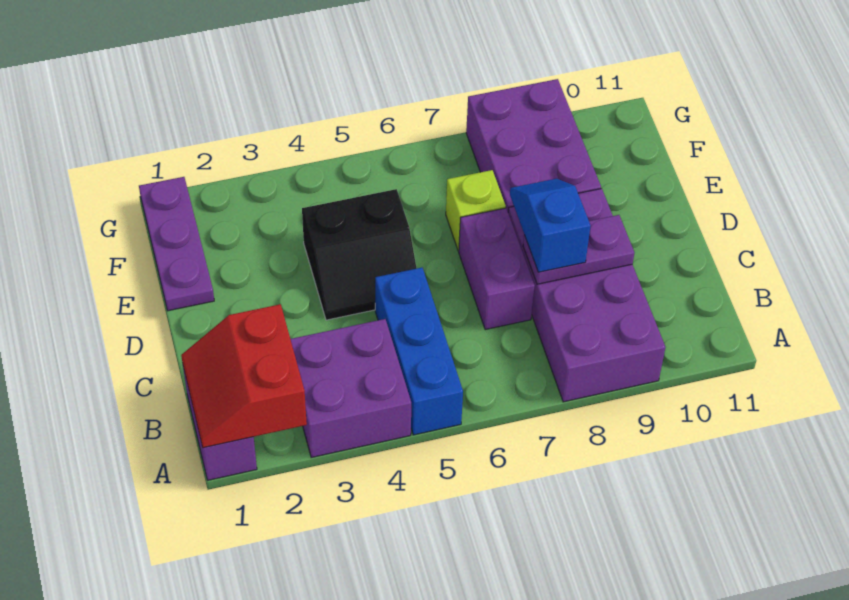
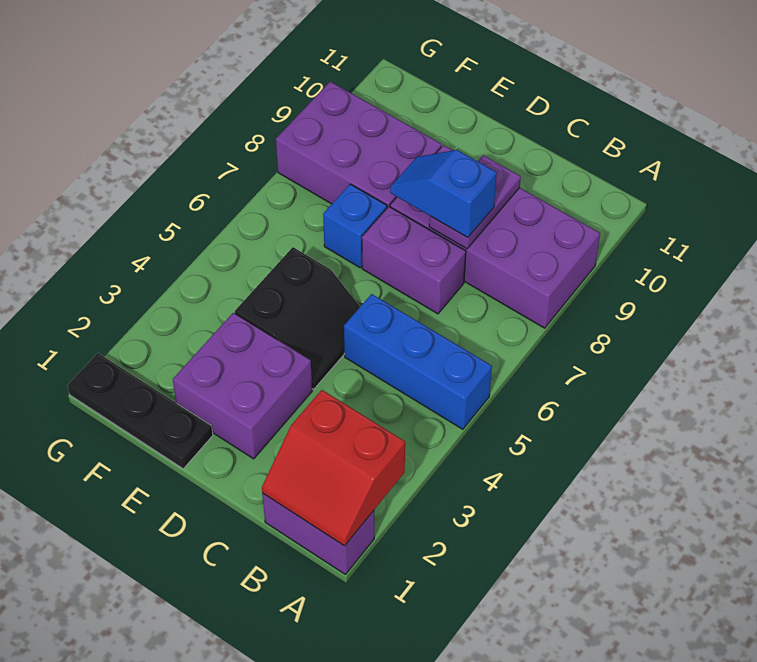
purple 2x2 brick [291,319,411,458] -> purple 2x2 brick moved to [173,313,312,459]
purple 1x3 plate [139,177,214,311] -> black 1x3 plate [68,353,213,469]
lime 1x1 brick [446,170,506,251] -> blue 1x1 brick [323,184,387,268]

